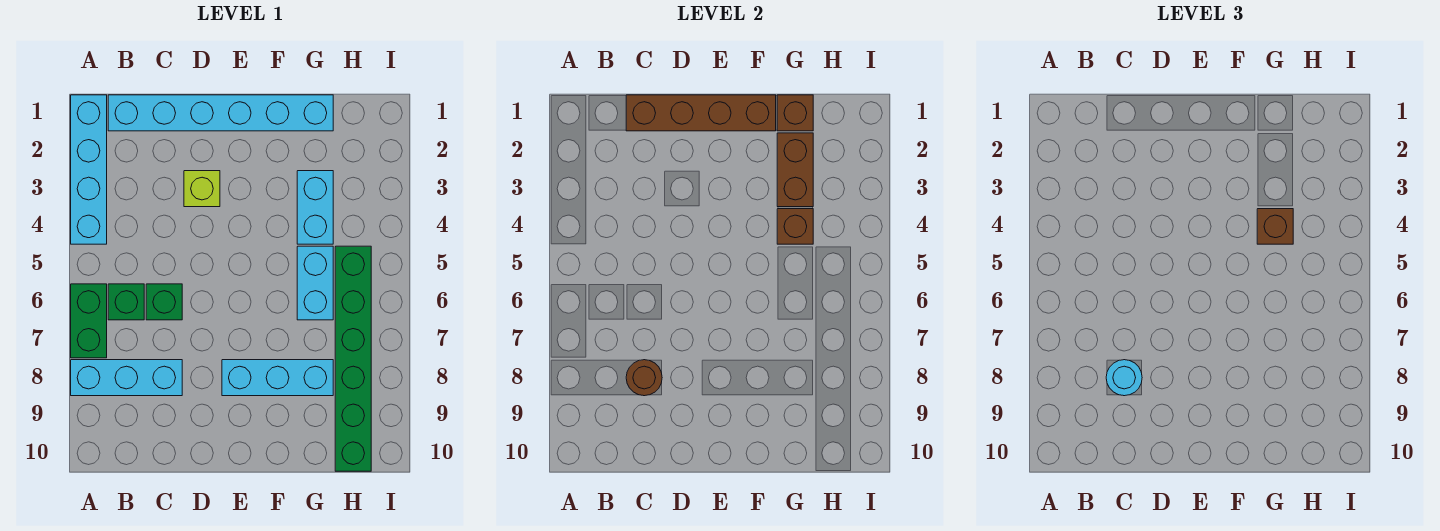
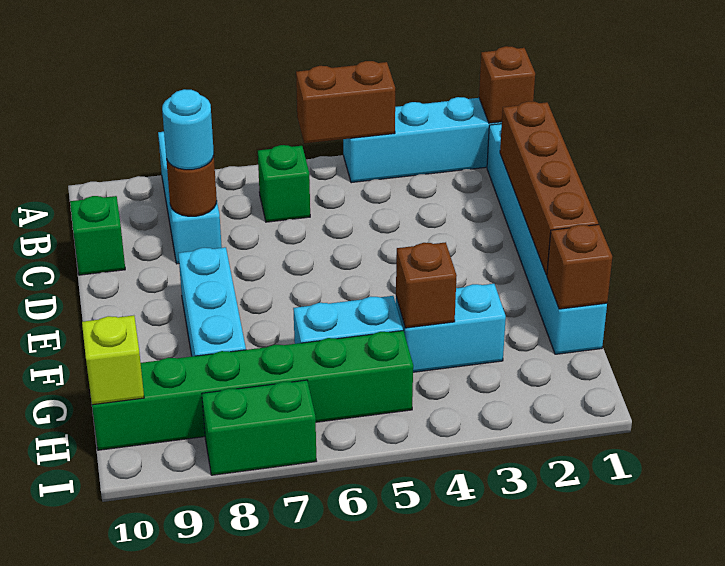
green 1x2 brick [71,284,107,358] -> green 1x2 brick moved to [202,380,316,475]
green 1x1 brick [146,284,182,320] -> green 1x1 brick moved to [70,196,125,275]
lime 1x1 brick [184,171,220,207] -> lime 1x1 brick moved to [82,315,144,405]
brown 1x2 brick [777,133,813,207] -> brown 1x2 brick moved to [296,61,395,143]
brown 1x1 brick [1257,209,1293,244] -> brown 1x1 brick moved to [479,46,535,123]

